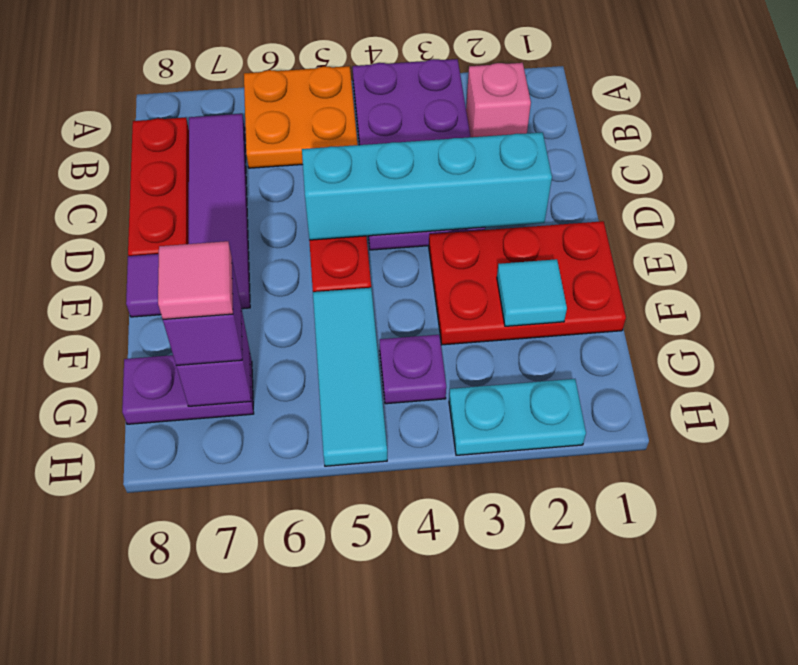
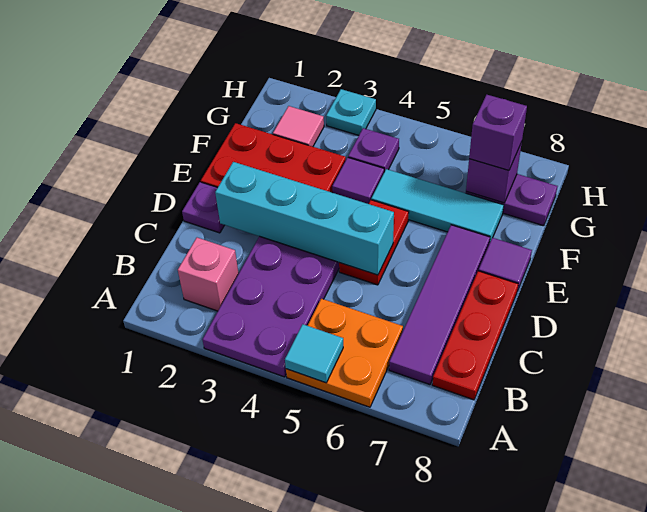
none -> purple 1x1 plate [182,182,224,233]
cyan 1x1 tile [497,259,567,326] -> cyan 1x1 tile moved to [285,324,343,383]
none -> purple 1x1 tile [332,157,384,204]
cyan 1x3 tile [313,288,387,466] -> cyan 1x3 tile turned to [371,169,504,243]
pink 1x1 tile [158,241,233,319] -> pink 1x1 tile moved to [273,106,324,147]
cyan 1x2 plate [449,379,586,455] -> cyan 1x1 plate [326,89,376,135]

